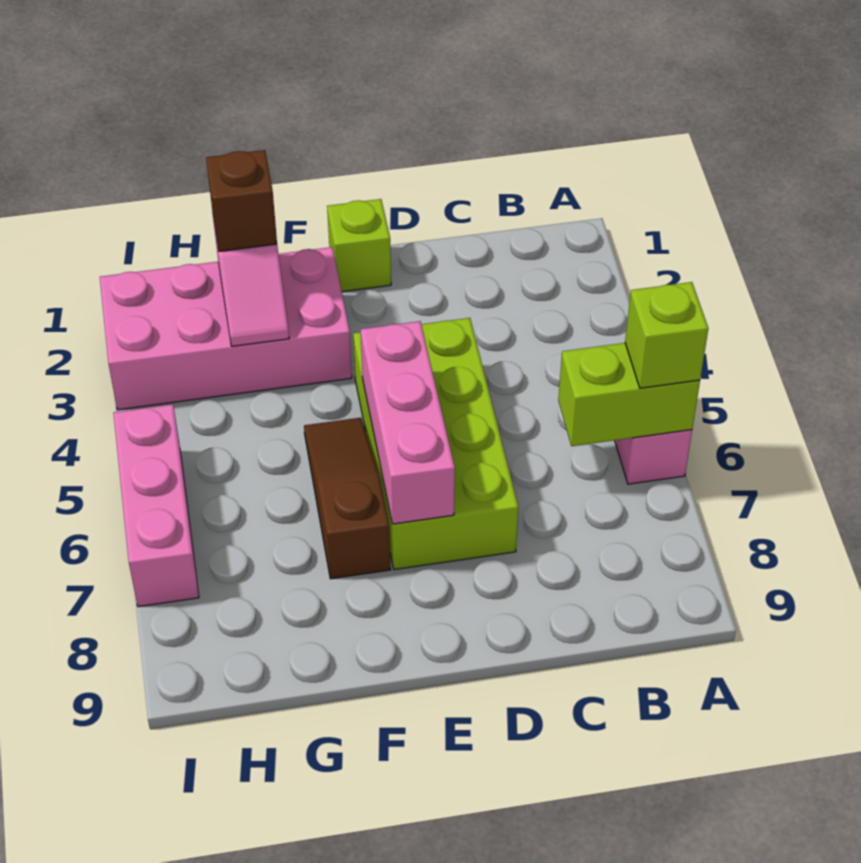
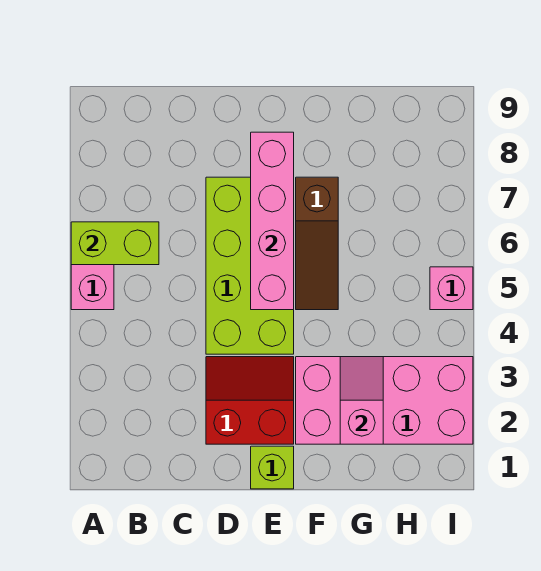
lime 1x1 brick [625,282,709,388] -> none
none -> red 2x2 slope [206,357,294,444]
pink 1x3 brick [361,321,455,524] -> pink 1x4 brick [251,132,294,310]
brown 1x1 brick [206,150,277,251] -> none
pink 1x3 brick [113,404,199,607] -> pink 1x1 brick [430,267,473,310]

